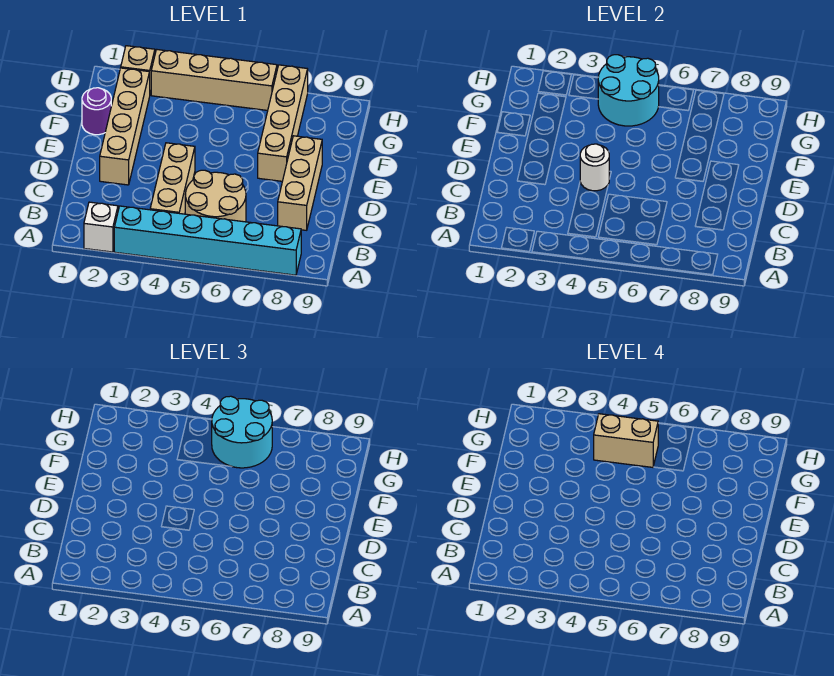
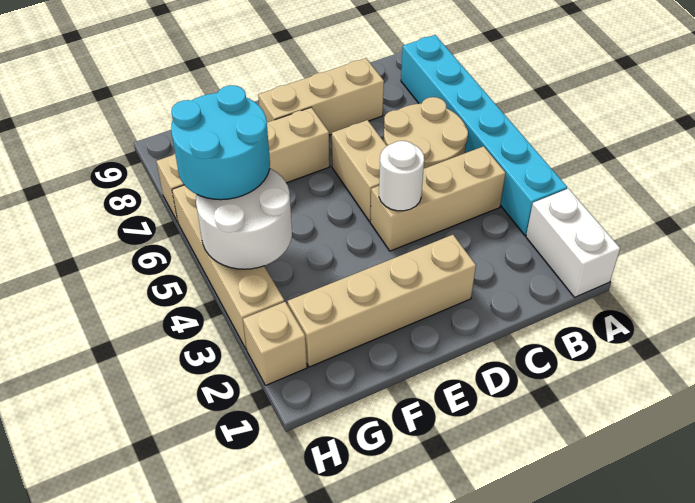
white 1x1 brick [84,202,118,252] -> white 1x2 brick [526,189,620,297]
purple 1x1 round brick [82,88,111,135] -> none
cyan 2x2 round brick [598,55,659,126] -> white 2x2 round brick [196,169,292,269]
tan 1x2 brick [594,414,658,467] -> tan 1x2 brick moved to [332,120,387,222]

